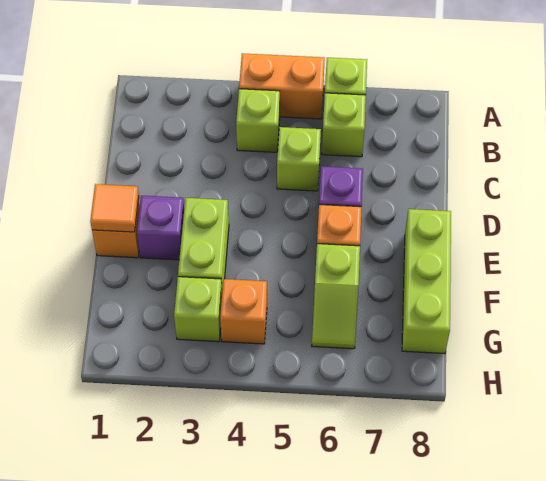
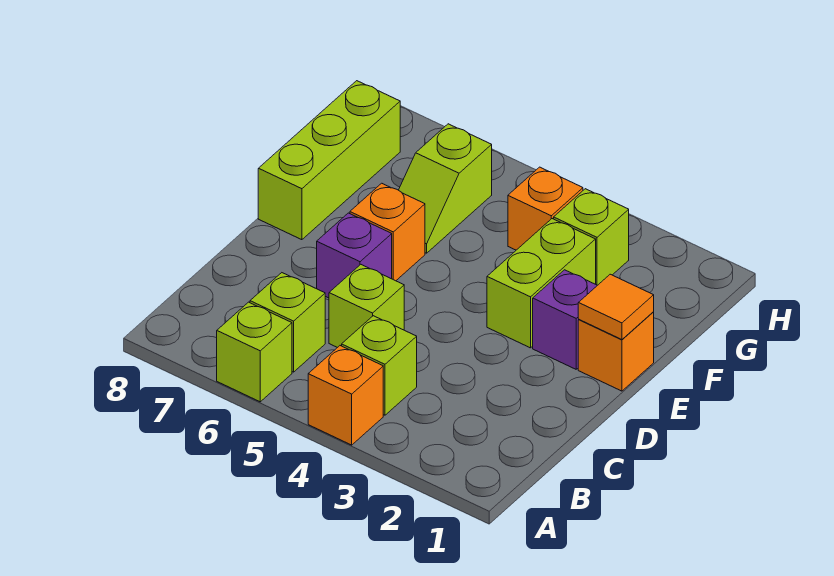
orange 1x2 brick [239,53,325,119] -> orange 1x1 brick [308,346,383,445]
lime 1x2 slope [312,244,360,349] -> lime 1x2 slope turned to [399,124,492,253]

